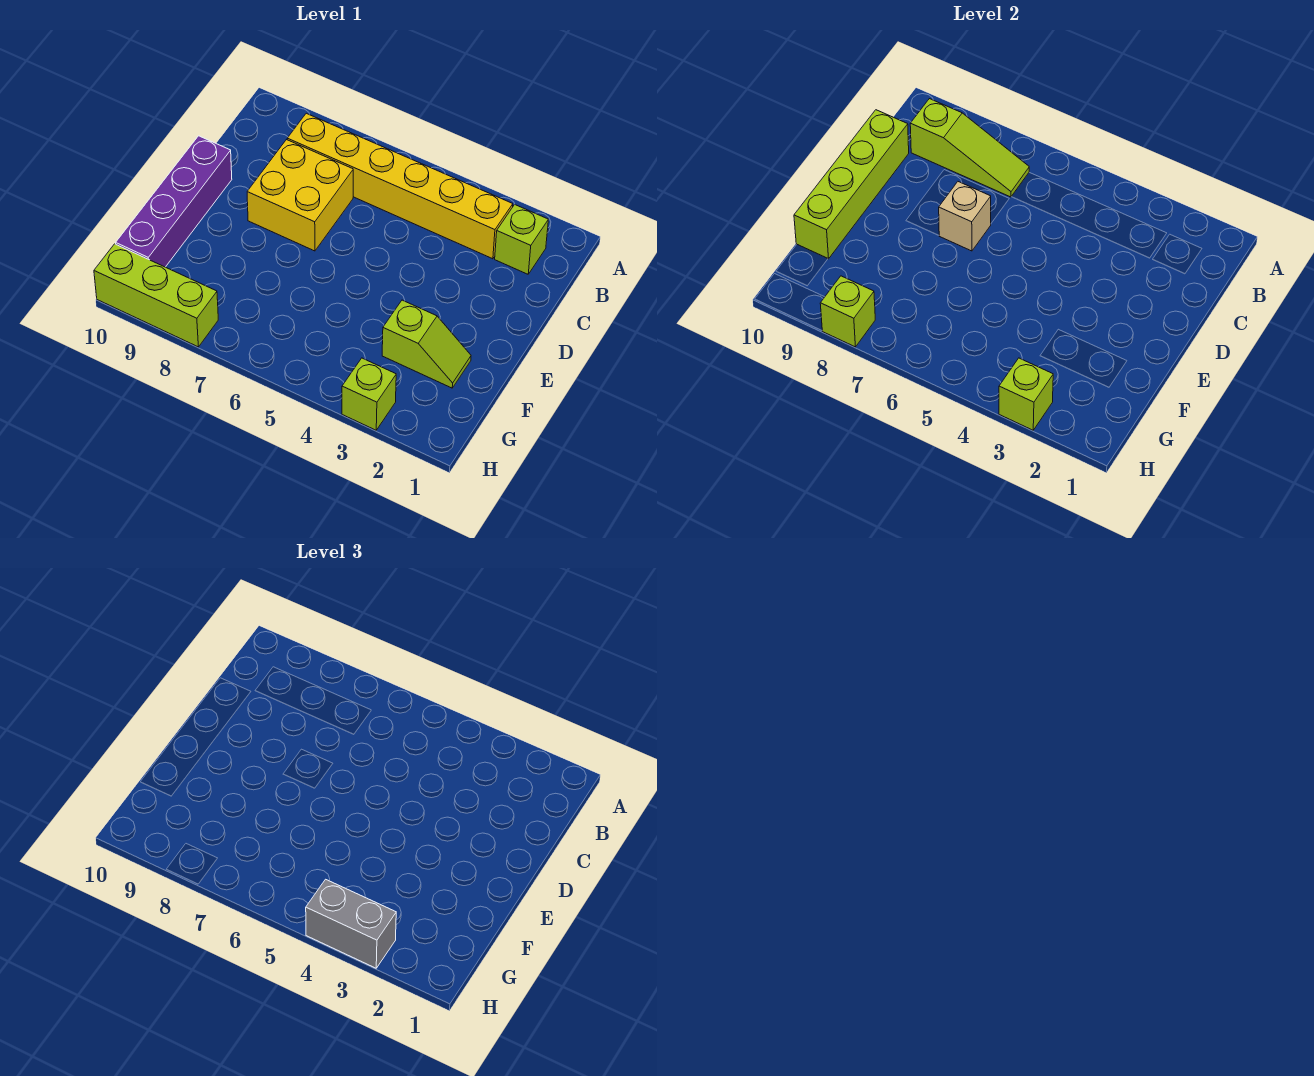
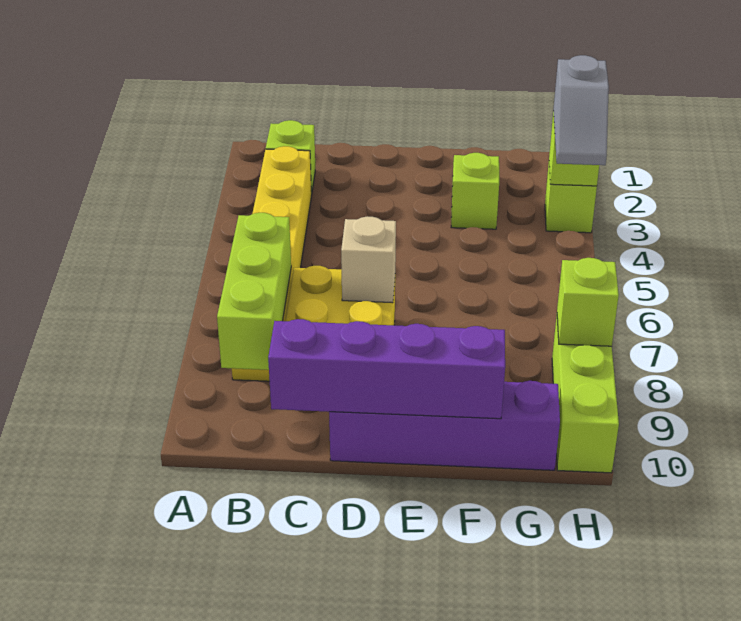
lime 1x3 slope [910,99,1029,197] -> lime 1x3 brick [217,213,291,370]
lime 1x4 brick [794,110,909,259] -> purple 1x4 brick [268,319,505,419]
grey 1x2 brick [306,879,396,968] -> grey 1x2 slope [553,55,609,165]

